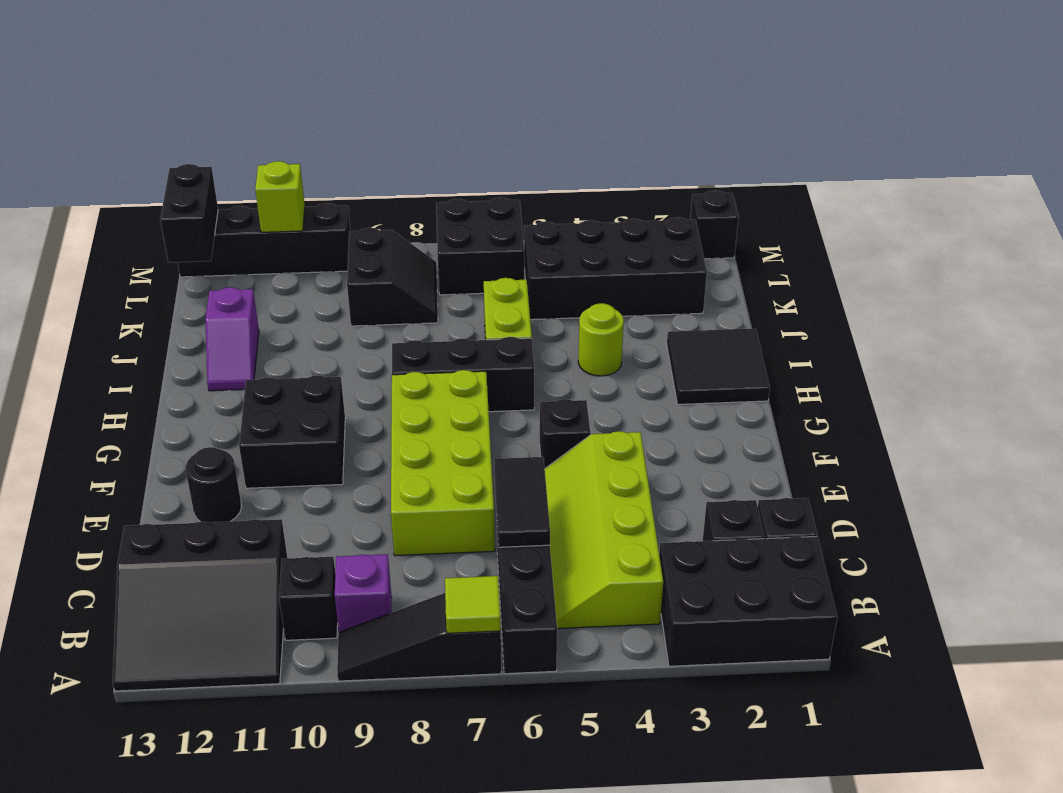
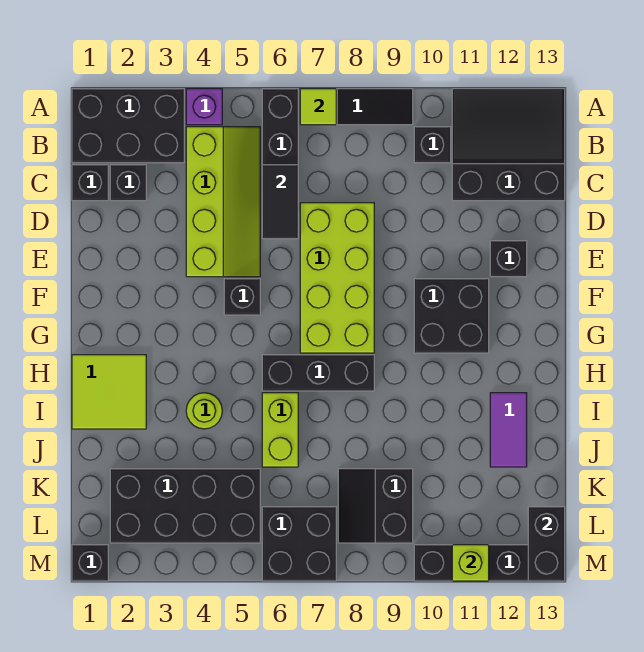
purple 1x1 brick [335,554,392,632] -> purple 1x1 brick moved to [186,89,222,125]
black 1x1 round brick [185,447,242,522] -> black 1x1 brick [490,241,527,277]
black 2x2 tile [667,328,770,404] -> lime 2x2 tile [72,355,146,429]
purple 1x2 slope [205,287,259,391] -> purple 1x2 tile [490,393,527,467]

